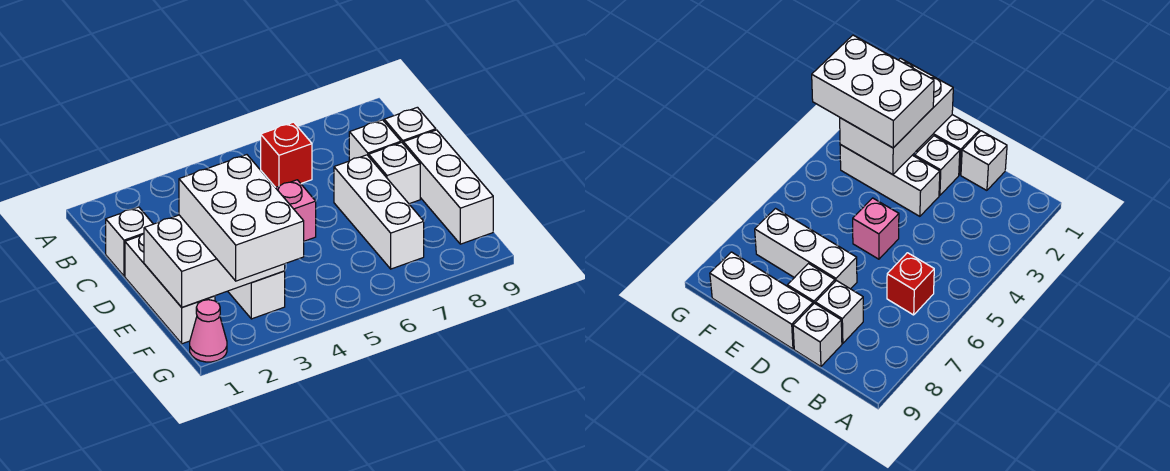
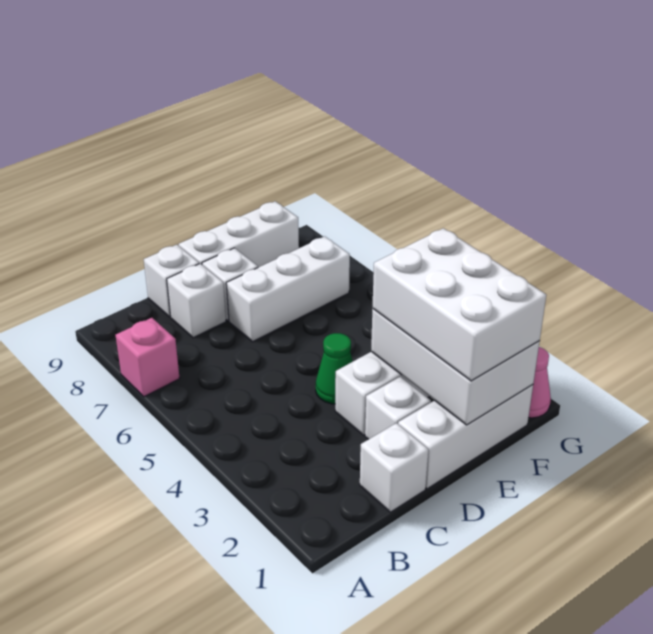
red 1x1 brick [261,122,312,187] -> none
none -> green 1x1 cone [316,333,353,404]
pink 1x1 brick [276,180,316,241] -> pink 1x1 brick moved to [116,318,180,397]
white 2x3 brick [179,155,304,281] -> white 2x3 brick turned to [372,228,546,381]

